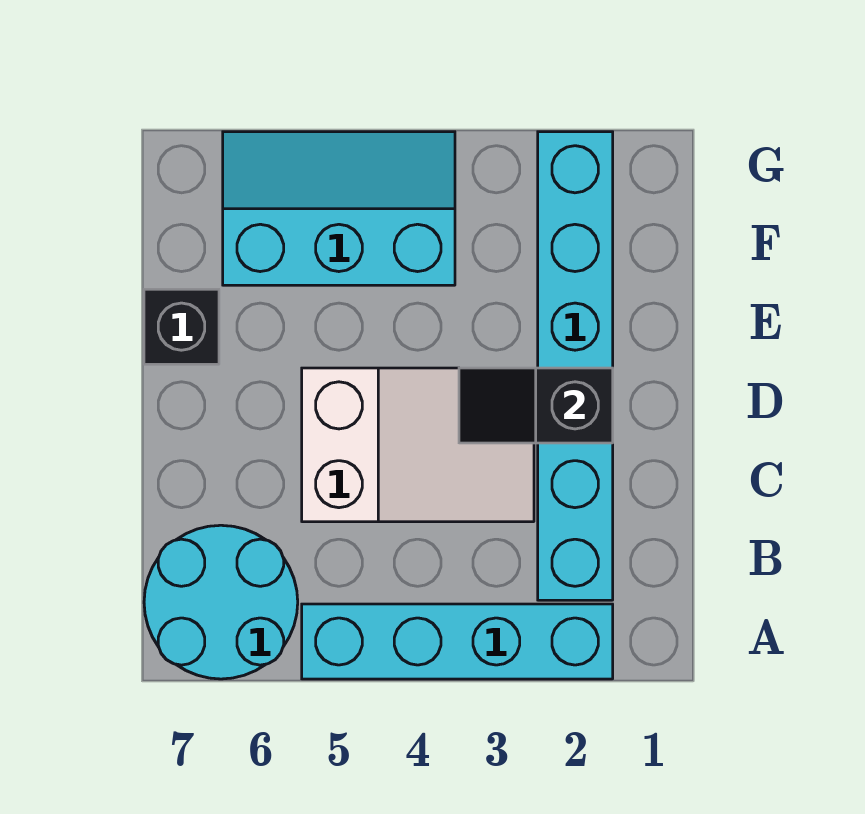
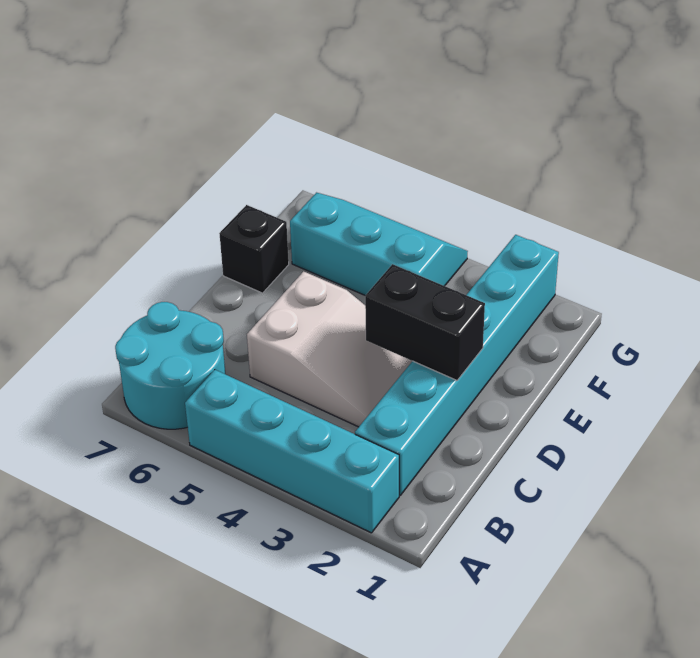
black 1x2 slope [459,368,613,443] -> black 1x2 brick [365,264,485,380]

